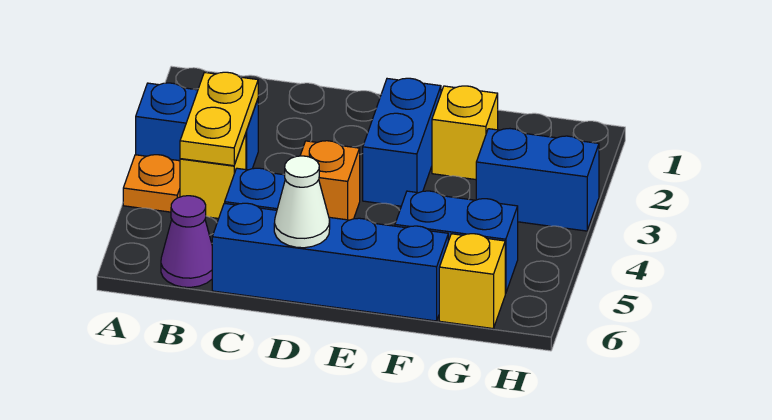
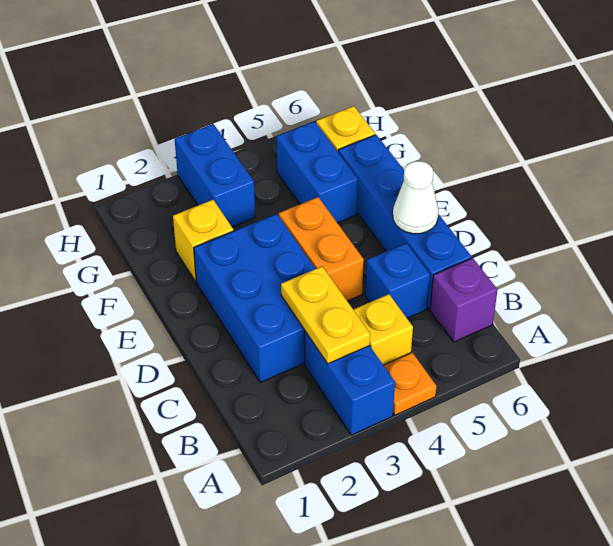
yellow 1x2 plate [180,72,258,166] -> yellow 1x2 plate turned to [281,266,370,364]
purple 1x1 cone [161,196,212,287] -> purple 1x1 brick [430,258,497,342]
orange 1x1 brick [300,141,360,220] -> orange 1x2 brick [279,197,364,301]
blue 1x2 brick [363,78,441,206] -> blue 2x3 brick [194,214,315,382]

